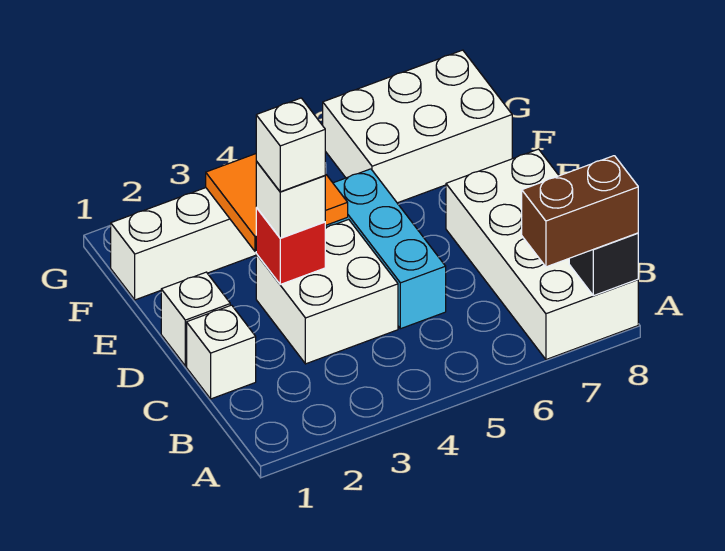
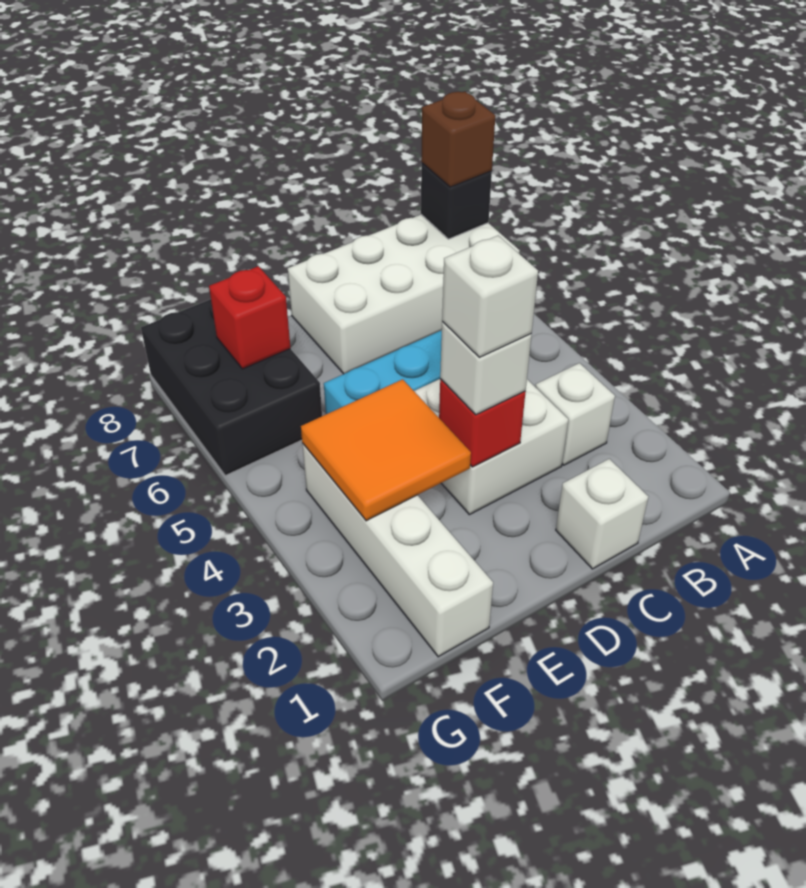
brown 1x2 brick [522,156,638,267] -> brown 1x1 brick [421,92,495,187]
white 1x1 brick [161,272,230,366] -> white 1x1 brick moved to [535,363,615,465]
white 2x3 brick [323,50,512,203] -> black 2x3 brick [141,299,322,476]
none -> red 1x1 brick [209,266,291,369]

